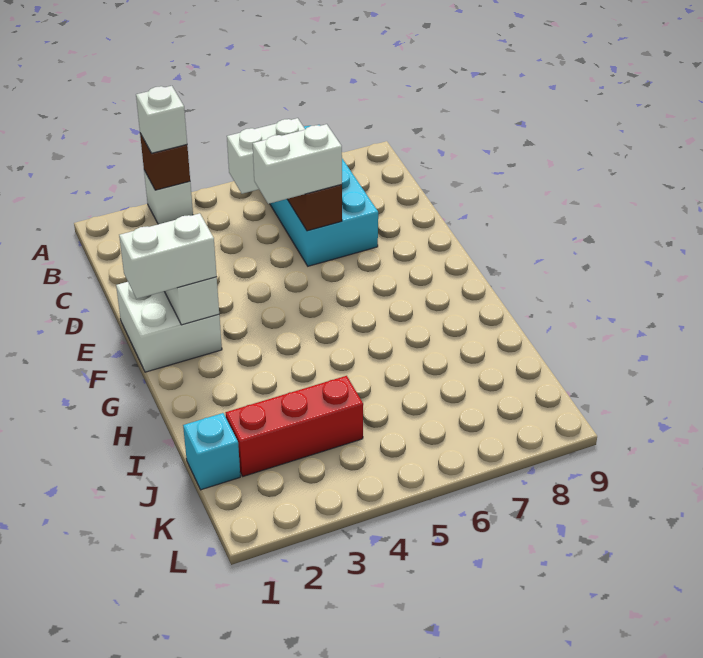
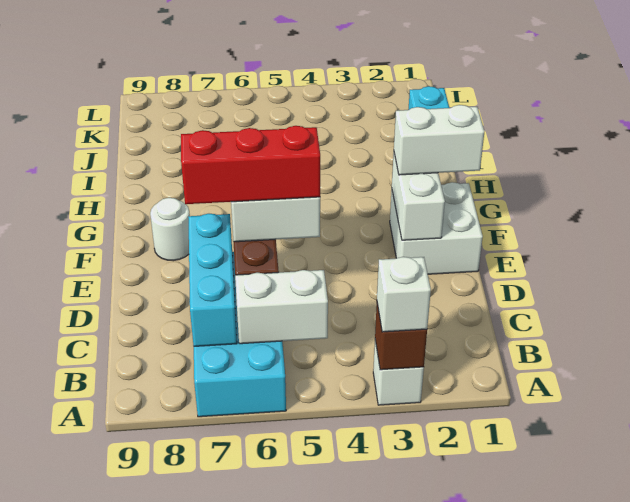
none -> cyan 1x3 brick [188,214,237,346]
none -> white 1x1 round brick [150,198,190,261]
red 1x3 brick [226,376,363,476] -> red 1x3 brick moved to [181,126,320,204]

